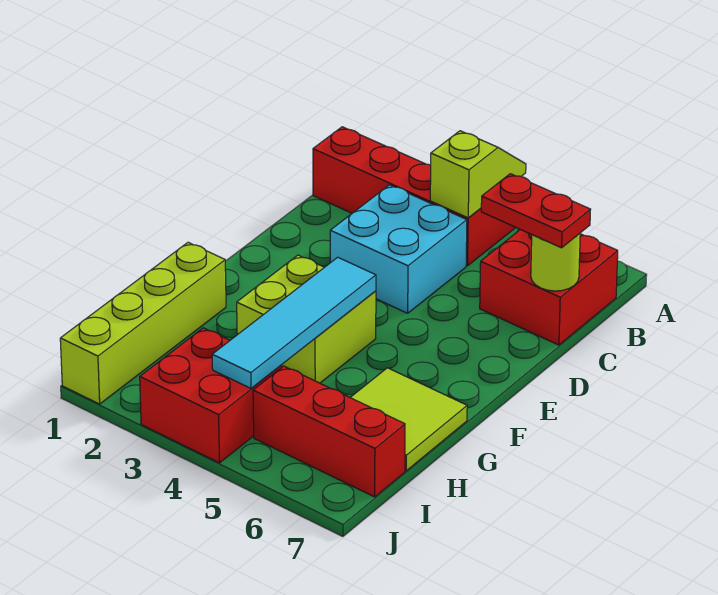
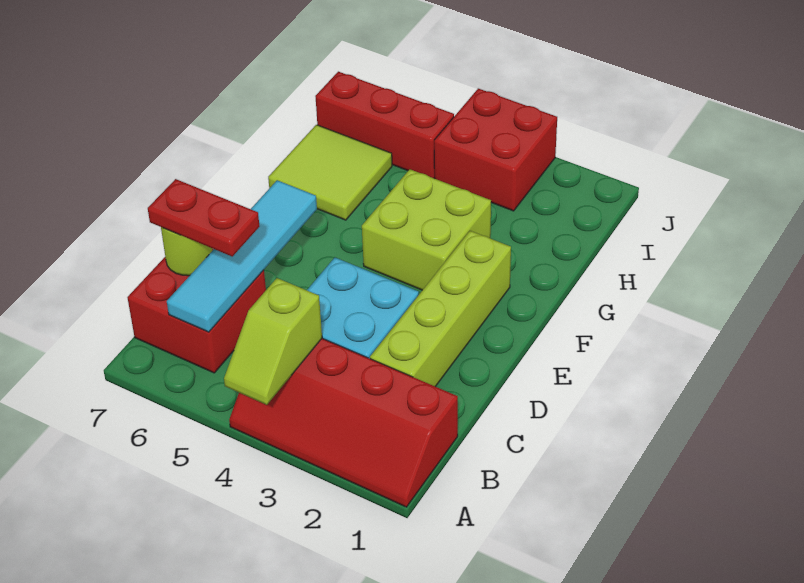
cyan 1x4 tile [212,257,376,388] -> cyan 1x4 tile moved to [167,180,317,332]
lime 1x4 brick [60,242,226,404] -> lime 1x4 brick moved to [370,231,511,387]

